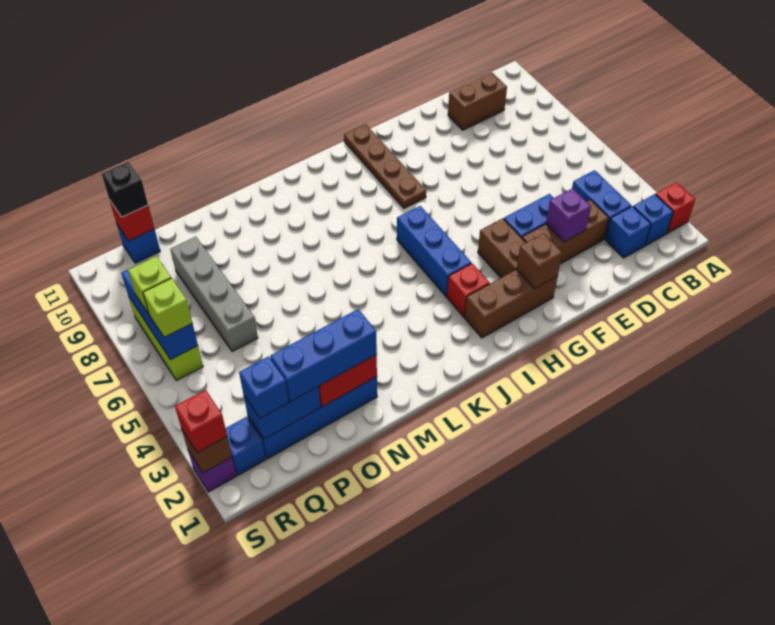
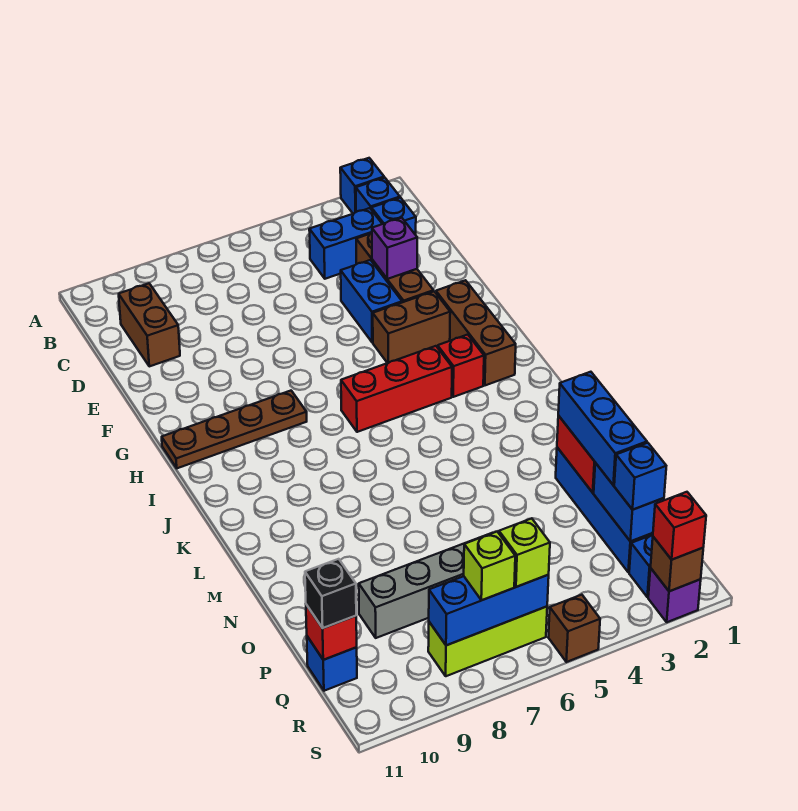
red 1x1 brick [655,182,695,233] -> blue 1x1 brick [340,158,384,214]
brown 1x1 brick [517,233,562,289] -> brown 1x1 brick moved to [548,595,600,662]
blue 1x3 brick [397,206,471,297] -> red 1x3 brick [341,346,452,432]

